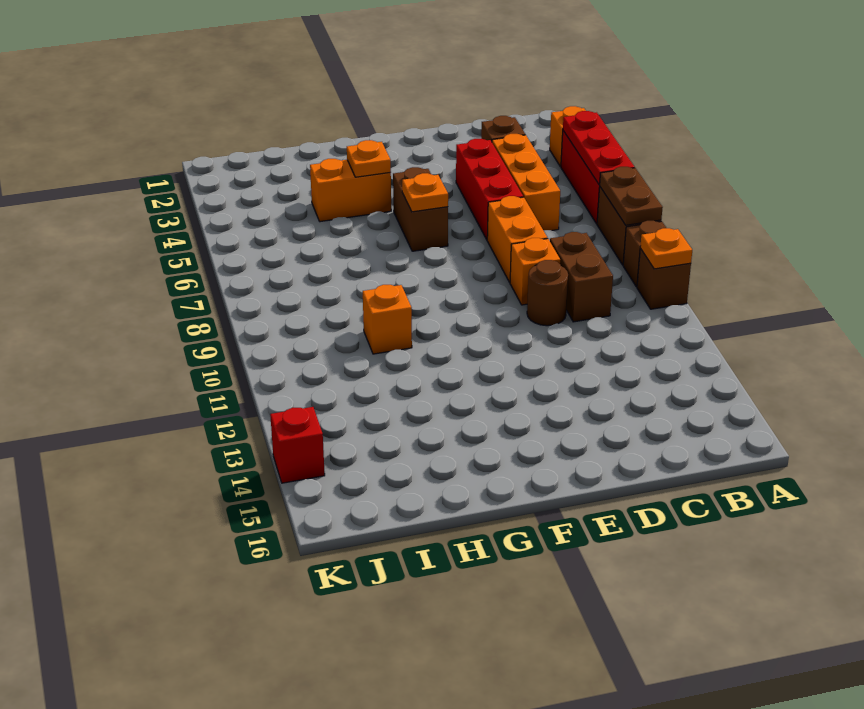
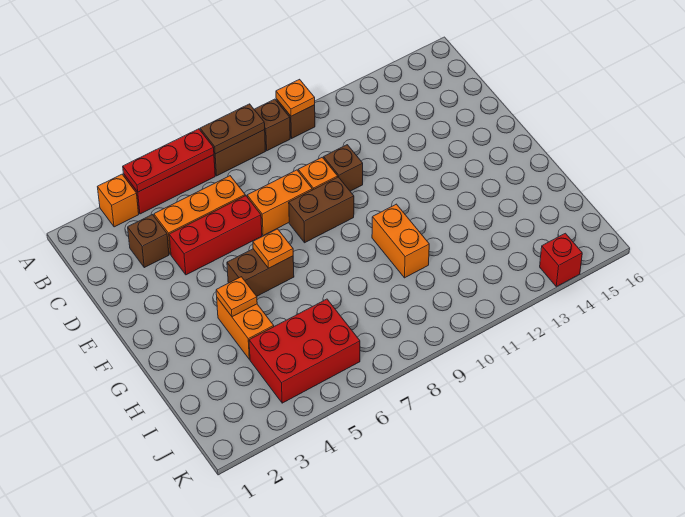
brown 1x2 brick [550,232,613,322] -> brown 1x2 brick moved to [289,177,354,243]
brown 1x1 round brick [527,260,568,326] -> brown 1x1 brick [324,145,363,191]
orange 1x1 brick [363,285,412,354] -> orange 1x2 brick [372,204,429,278]
none -> red 2x3 brick [249,299,360,403]

